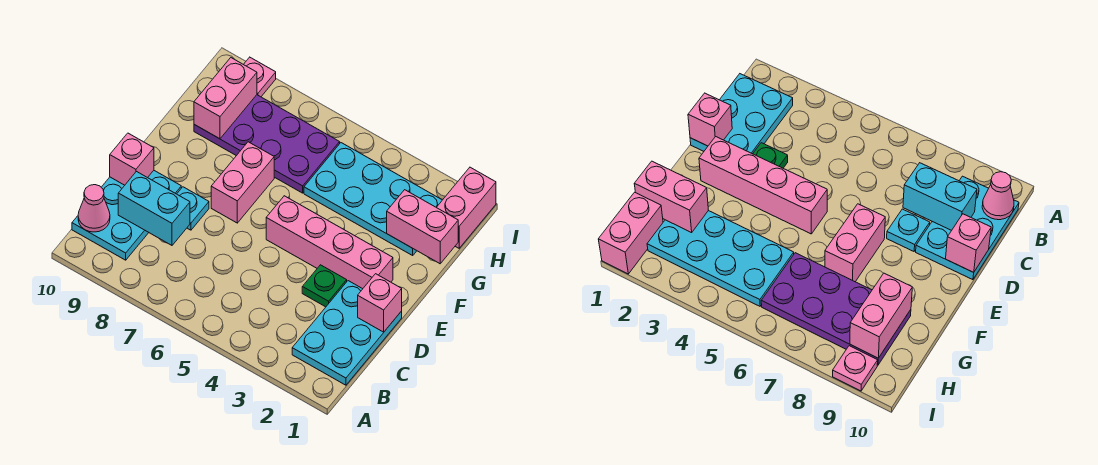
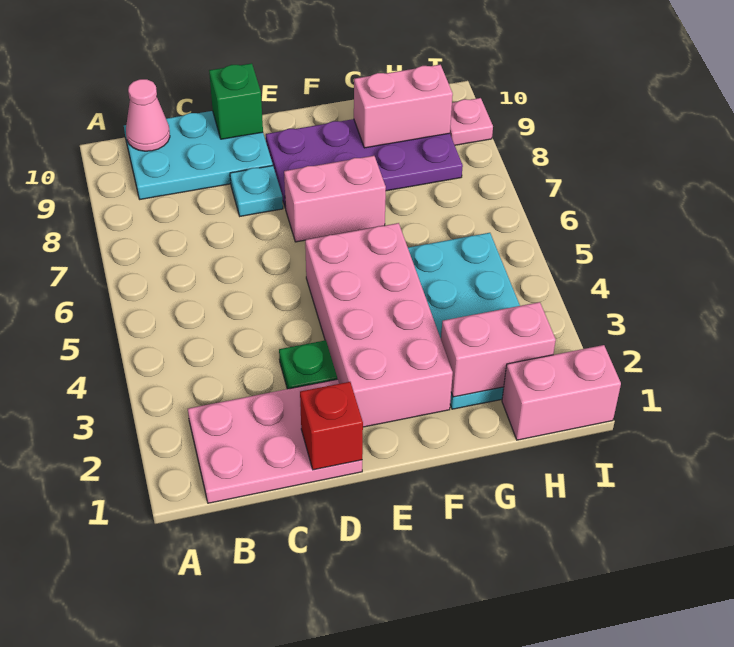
cyan 2x3 plate [292,281,402,385] -> pink 2x3 plate [188,379,362,503]
cyan 1x2 brick [118,172,190,245] -> none
pink 1x1 brick [358,274,402,332] -> red 1x1 brick [300,382,363,470]
pink 1x1 brick [110,133,154,185] -> green 1x1 brick [209,63,263,139]
pink 1x4 brick [266,196,393,289] -> pink 2x4 brick [305,223,453,427]
pink 1x2 brick [387,190,458,264] -> pink 1x2 brick turned to [441,302,556,397]
purple 2x4 plate [194,95,340,193] -> purple 2x4 plate turned to [266,119,463,208]

